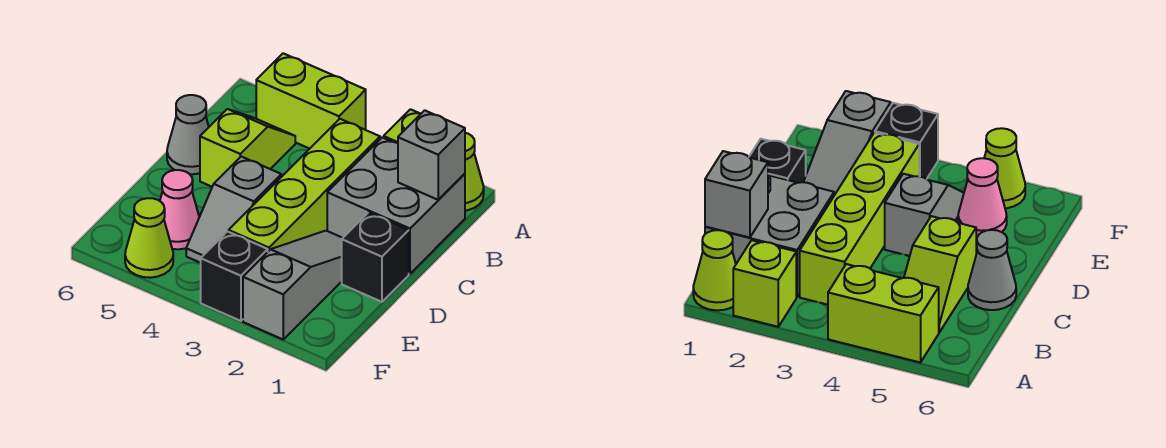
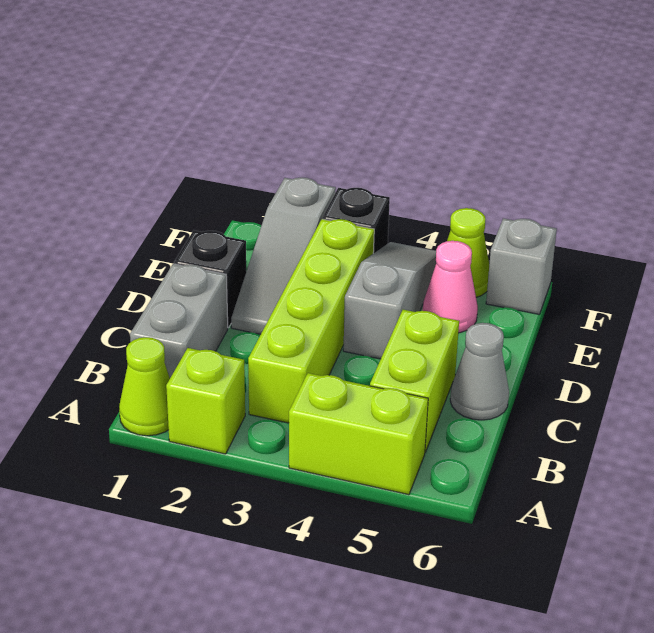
grey 2x2 brick [327,137,465,274] -> grey 1x2 brick [130,264,228,378]
grey 1x1 brick [398,110,465,200] -> grey 1x1 brick moved to [486,218,557,314]
lime 1x2 slope [200,109,295,187] -> lime 1x2 brick [370,310,459,452]
grey 1x2 slope [186,157,281,263] -> grey 1x3 slope [343,242,436,359]

